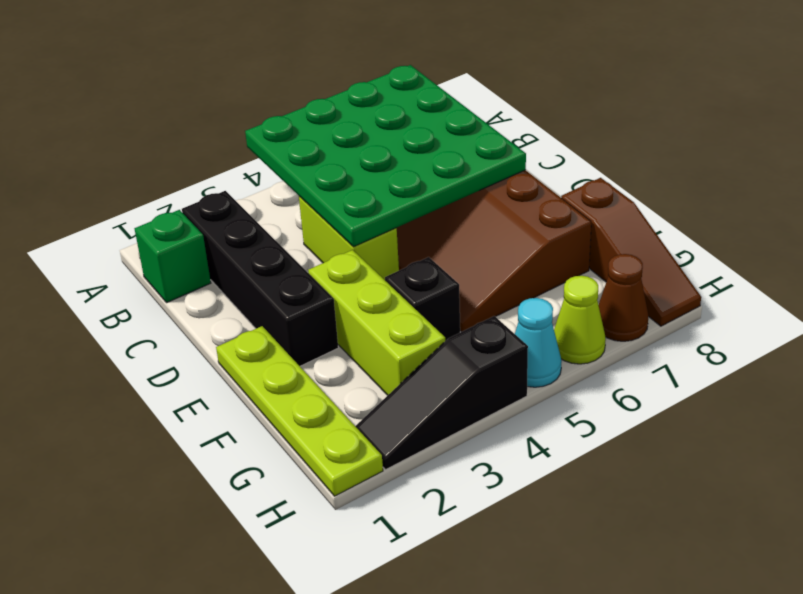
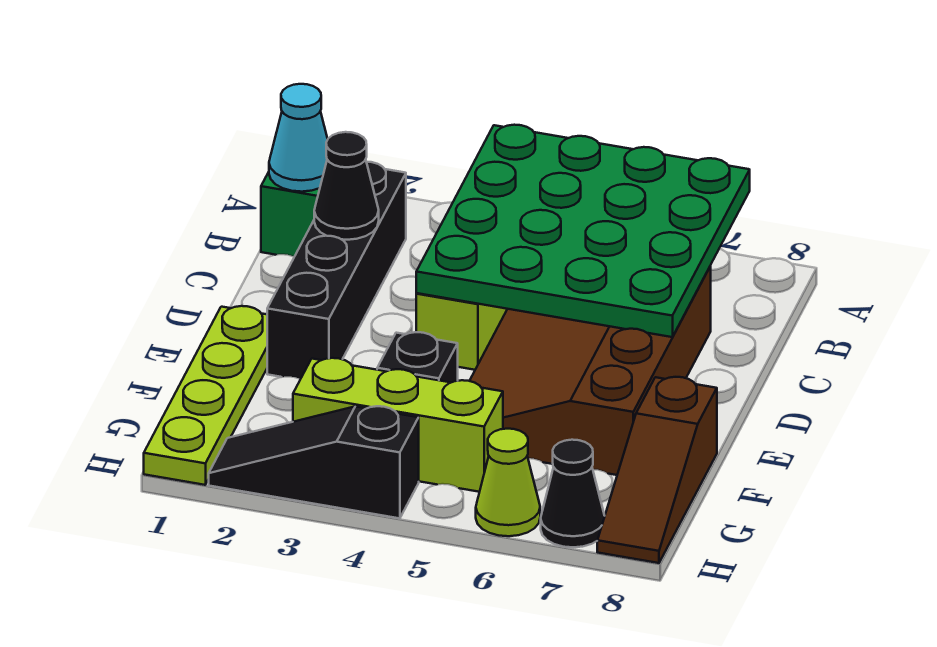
none -> black 1x1 cone [314,132,379,240]
lime 1x3 brick [308,250,445,395] -> lime 1x3 brick turned to [293,358,503,492]
cyan 1x1 cone [515,298,562,387] -> cyan 1x1 cone moved to [269,84,328,192]
brown 1x1 cone [599,254,649,341] -> black 1x1 cone [541,440,605,547]

